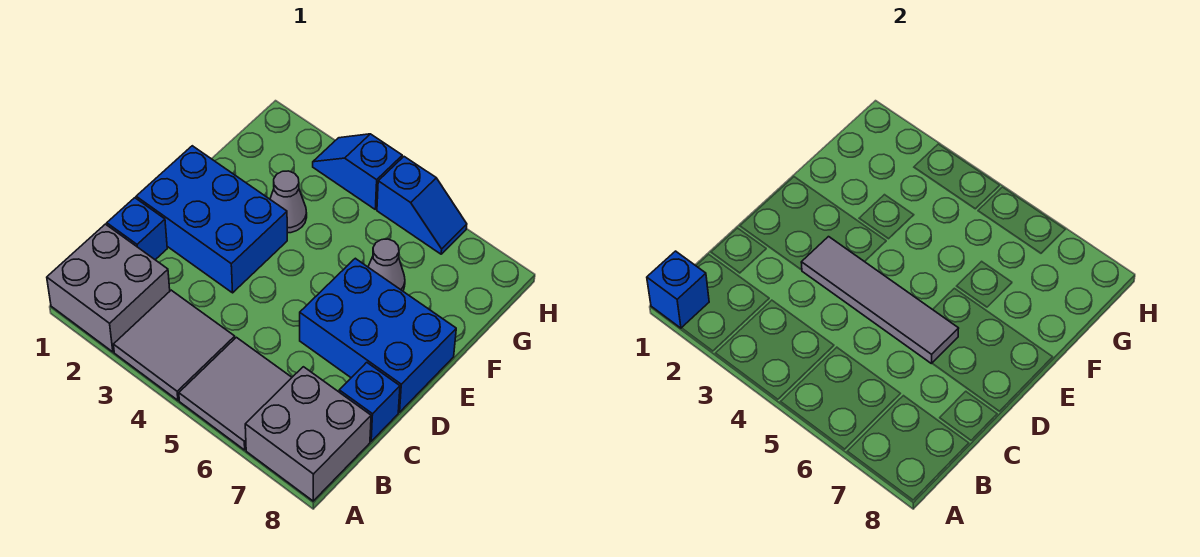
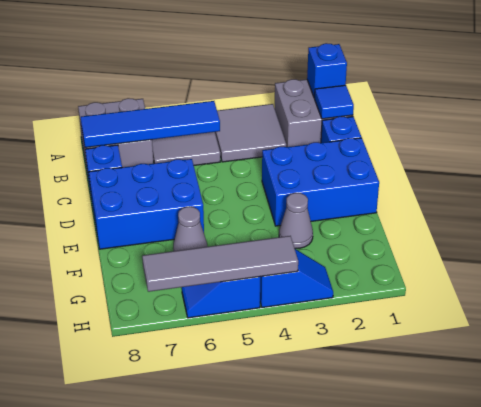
none -> blue 1x1 tile [315,85,354,119]
none -> blue 1x4 tile [81,101,220,148]
grey 1x4 tile [801,237,959,363] -> grey 1x4 tile moved to [142,236,298,292]

